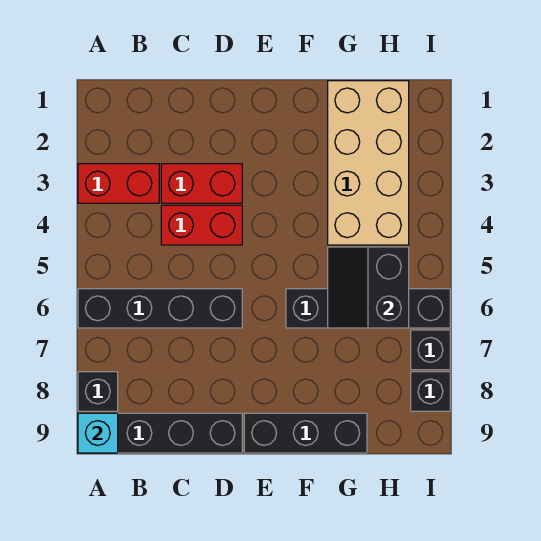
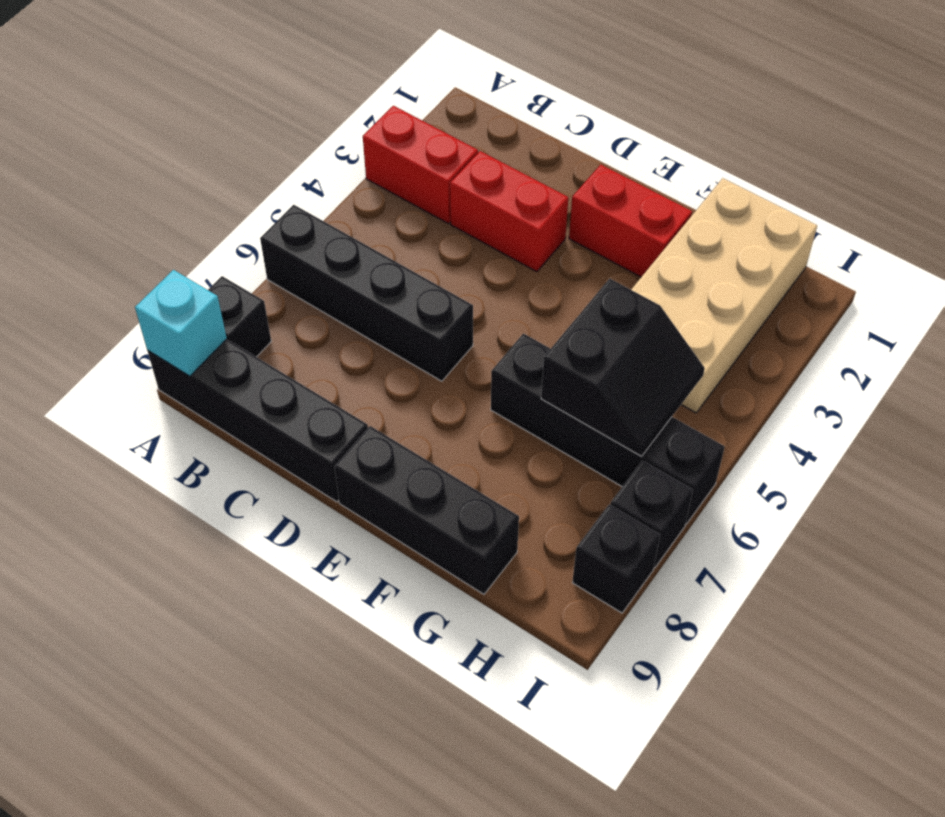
red 1x2 brick [161,205,242,245] -> red 1x2 brick moved to [569,164,692,277]
black 2x2 slope [328,247,409,328] -> black 2x2 slope turned to [541,278,705,456]

